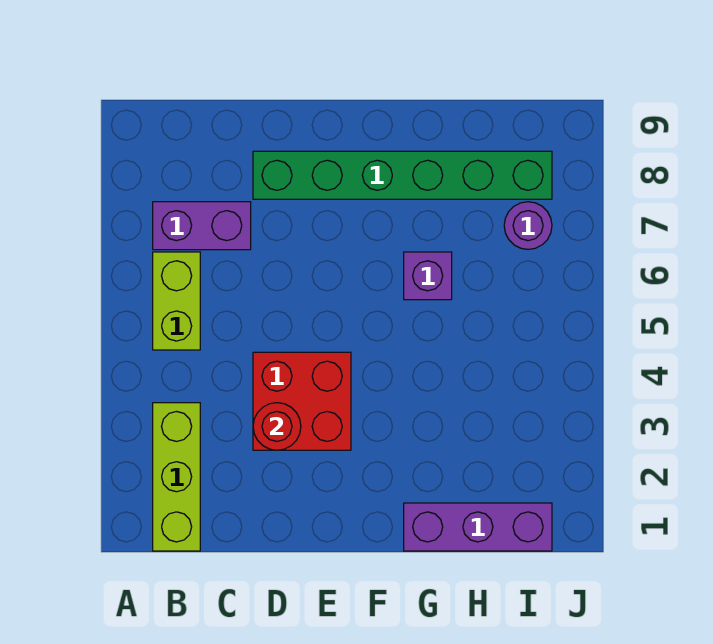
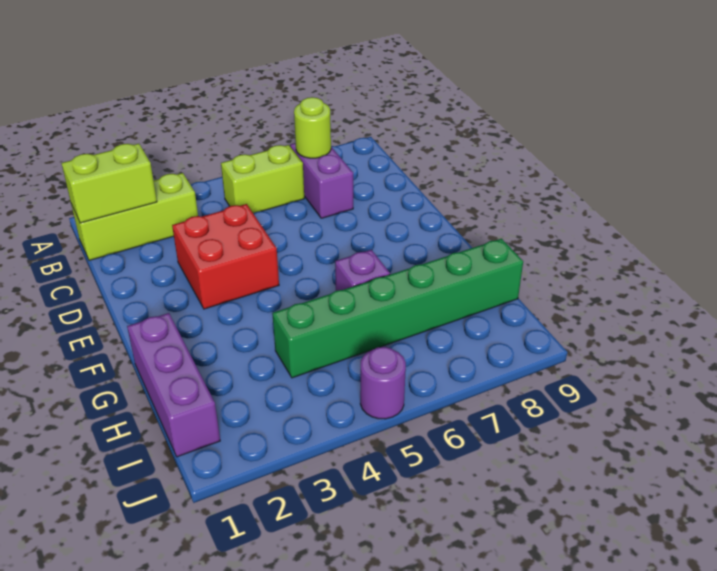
none -> lime 1x2 brick [61,144,157,223]
none -> lime 1x1 round brick [294,97,331,158]
red 1x1 round brick [253,403,301,450] -> none
green 1x6 brick [253,151,552,199] -> green 1x6 brick turned to [272,239,523,378]
purple 1x1 round brick [504,202,552,249] -> purple 1x1 round brick moved to [360,347,406,419]

